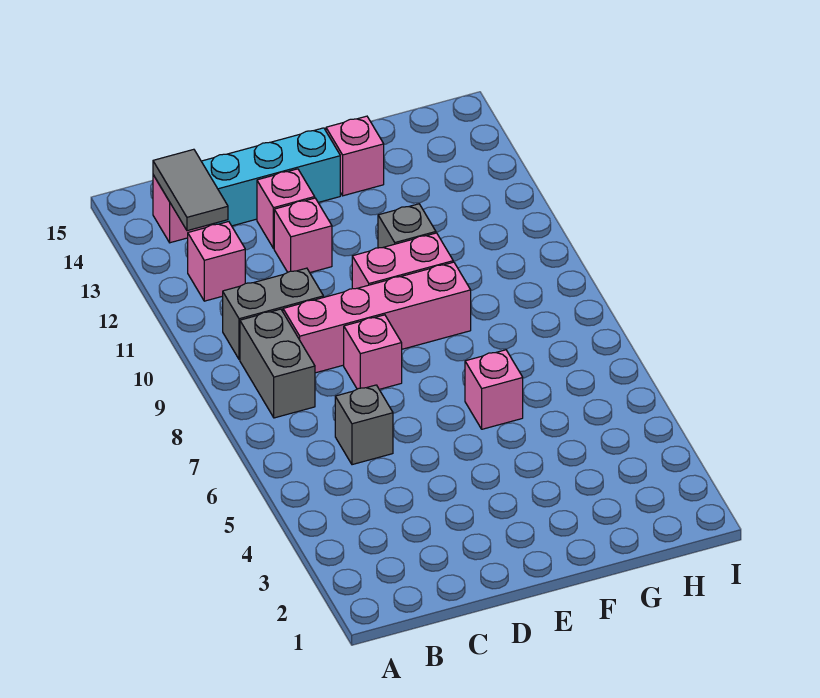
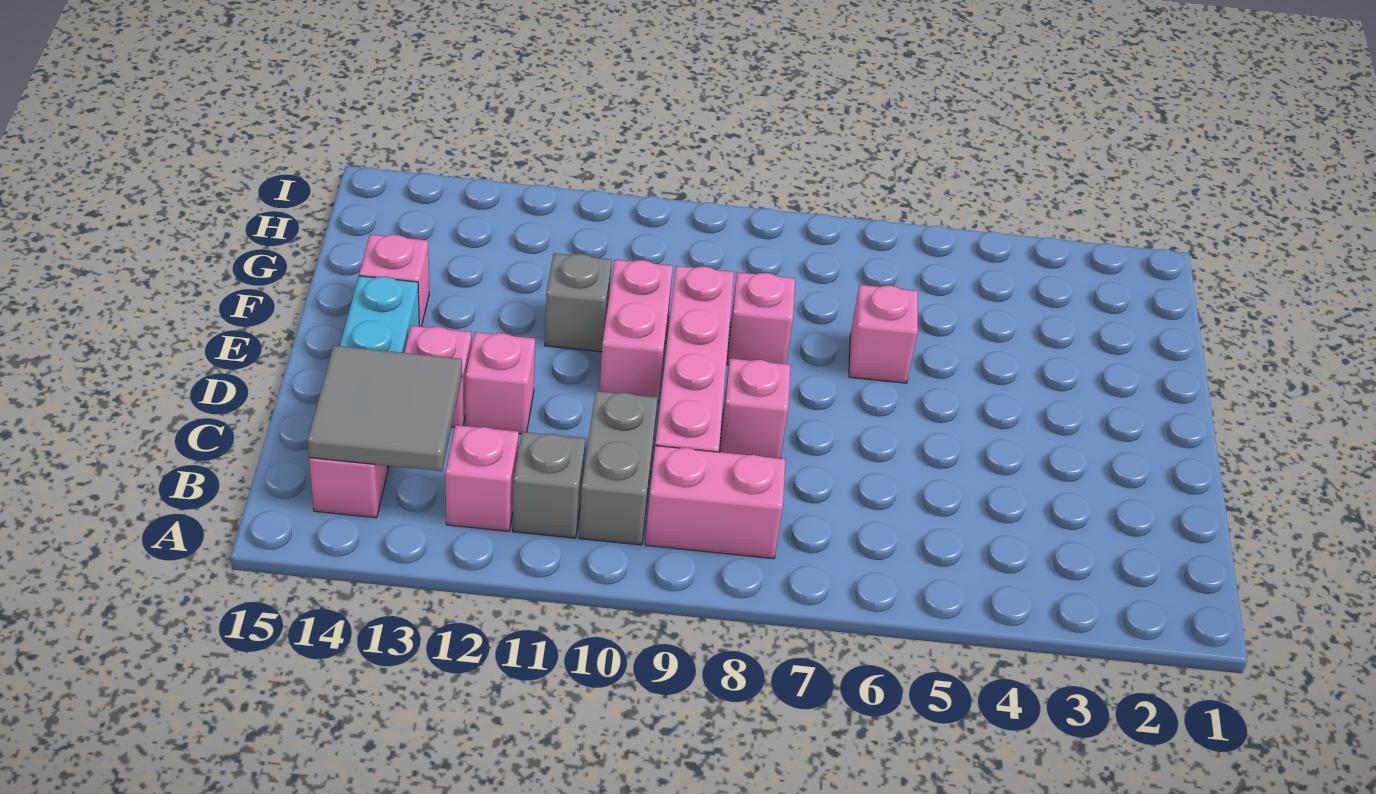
grey 1x2 brick [240,309,315,418] -> pink 1x2 brick [645,446,785,559]
grey 1x2 tile [153,149,228,231] -> grey 2x2 tile [307,346,462,471]
grey 1x1 brick [335,385,393,465] -> grey 1x1 brick moved to [513,432,585,538]
none -> pink 1x1 brick [727,272,795,365]

